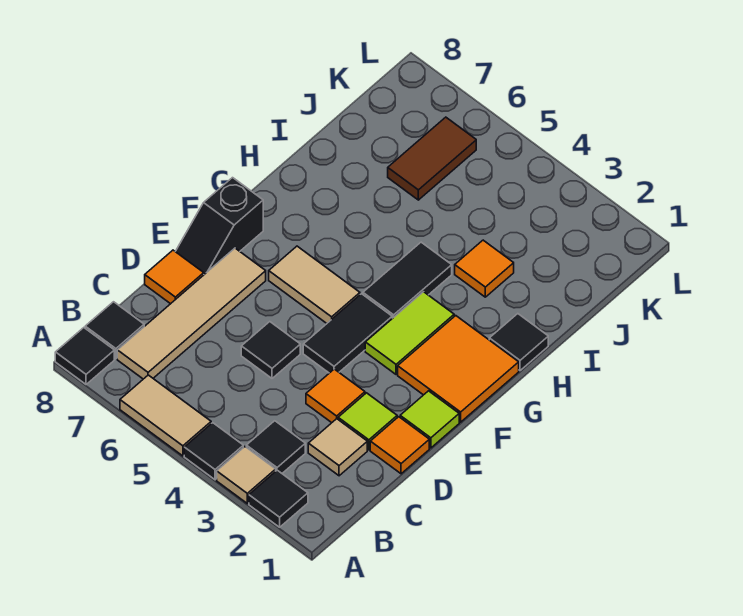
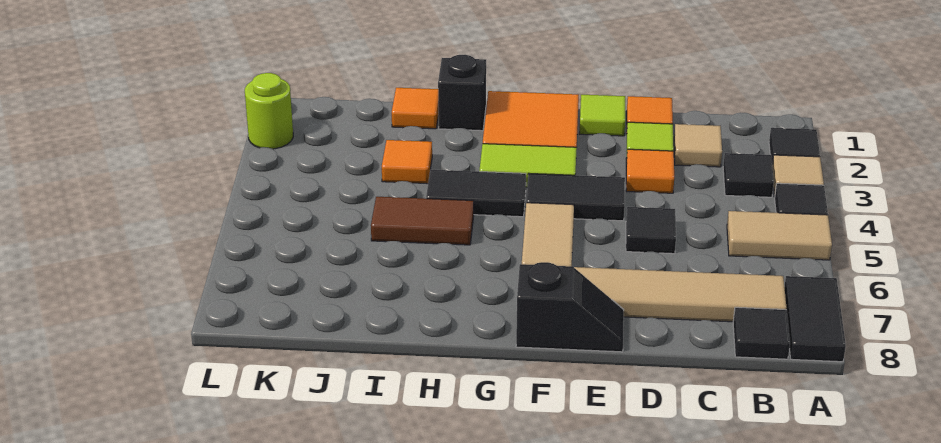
tan 1x2 tile [120,375,211,456] -> tan 1x2 tile turned to [727,211,832,260]
black 1x1 tile [55,328,114,384] -> black 1x2 tile [784,276,846,362]
orange 1x1 tile [145,250,204,304] -> orange 1x1 tile moved to [392,88,438,129]
black 1x1 tile [489,314,548,371] -> black 1x1 brick [438,55,486,131]
brown 1x2 tile [388,117,476,200] -> brown 1x2 tile moved to [371,197,474,245]
none -> lime 1x1 round brick [245,73,293,149]

